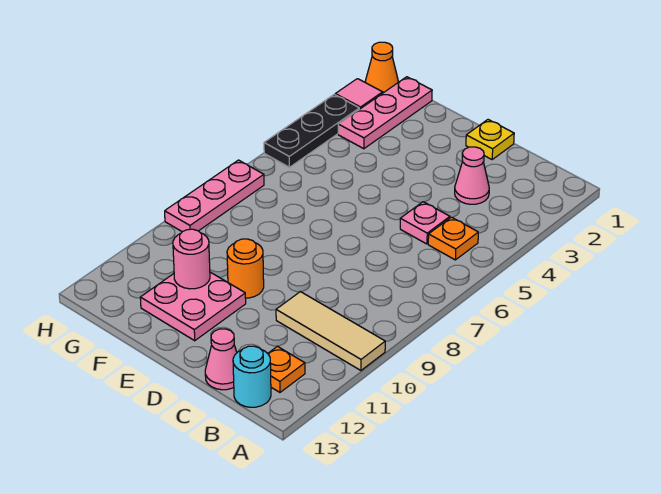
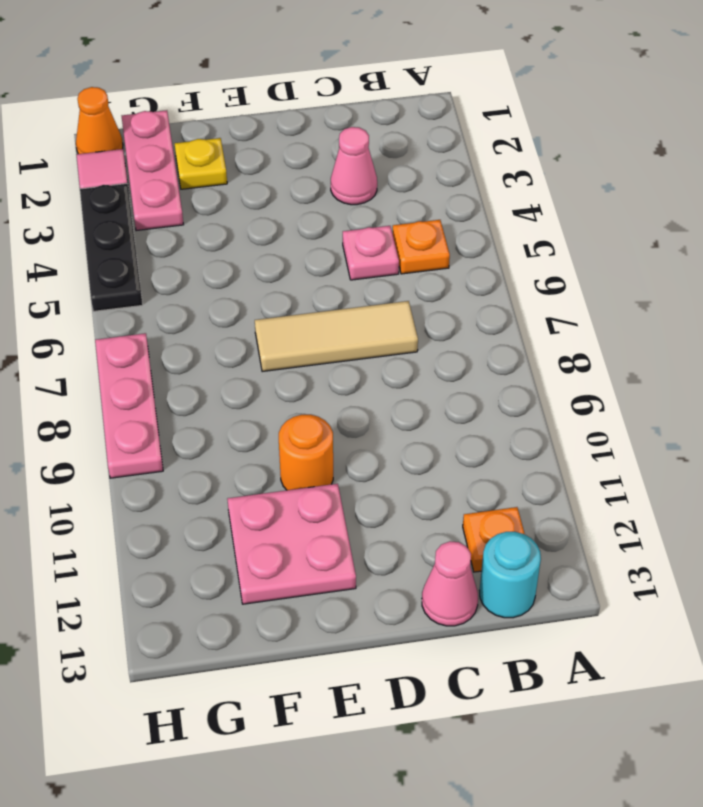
tan 1x3 tile [276,292,385,370] -> tan 1x3 tile moved to [255,301,418,372]
yellow 1x1 plate [466,120,514,159] -> yellow 1x1 plate moved to [175,138,227,189]
pink 1x1 round brick [173,229,210,289] -> none

